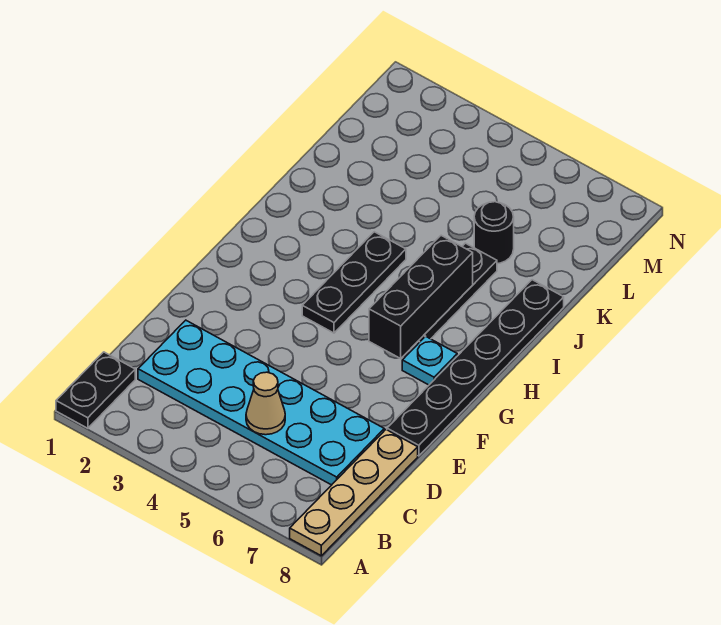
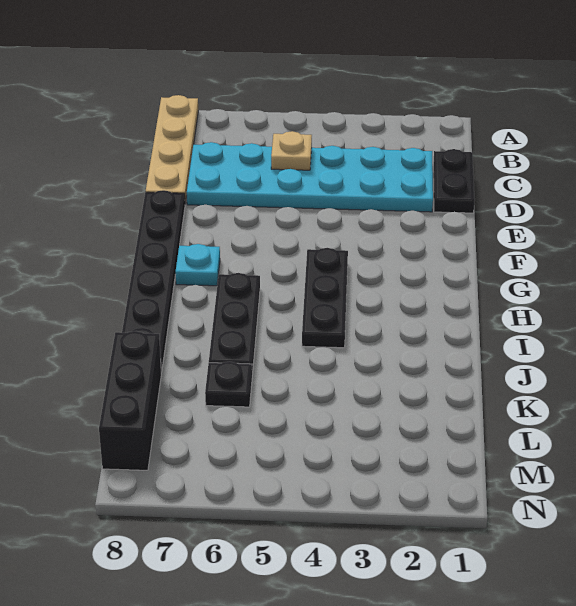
black 1x2 plate [56,352,135,428] -> black 1x2 plate moved to [433,149,475,213]
tan 1x1 cone [246,372,285,435] -> tan 1x1 plate [271,131,312,170]
black 1x3 brick [369,235,473,358] -> black 1x3 brick moved to [99,331,161,470]
black 1x1 round brick [474,202,514,264] -> black 1x1 plate [205,362,252,407]

